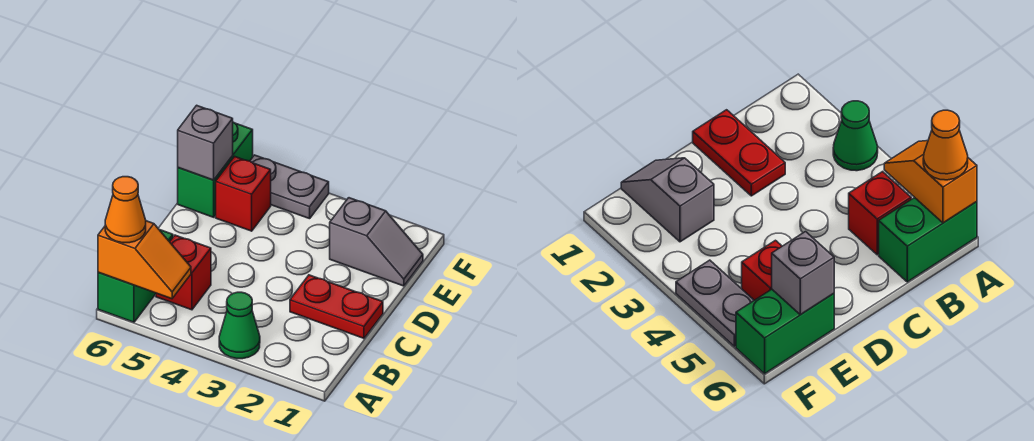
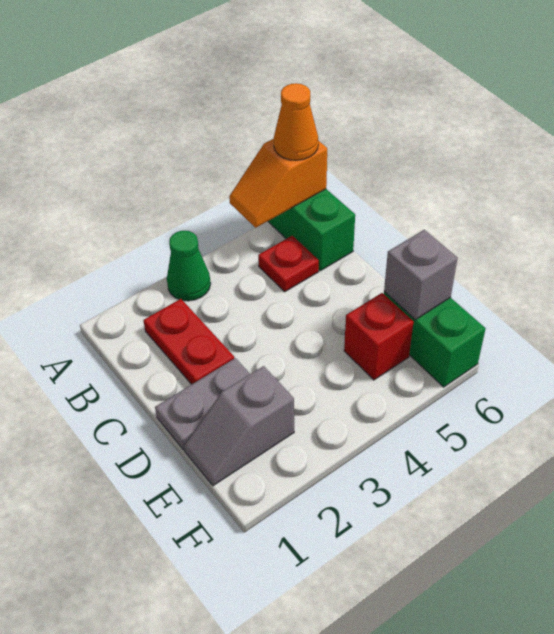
red 1x1 brick [156,235,211,310] -> red 1x1 plate [258,236,319,292]
red 1x2 plate [290,275,383,338] -> red 1x2 plate turned to [143,299,234,384]
grey 1x2 plate [250,155,329,219] -> grey 1x2 plate moved to [155,358,250,450]

